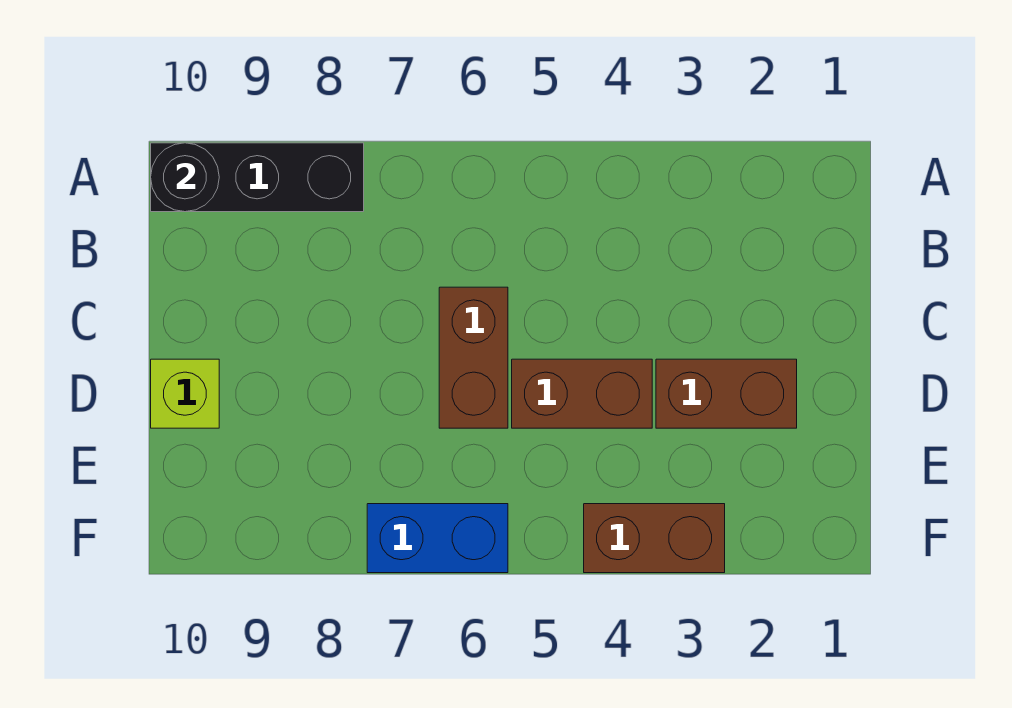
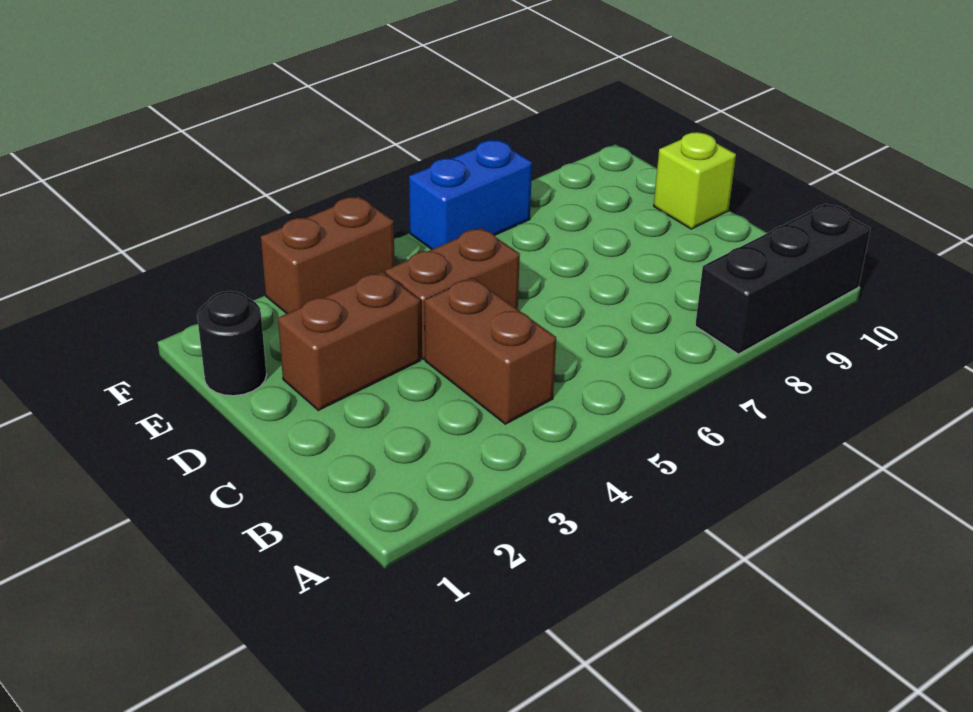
black 1x1 round brick [151,143,219,212] -> black 1x1 round brick moved to [197,291,267,396]
brown 1x2 brick [439,287,508,428] -> brown 1x2 brick moved to [425,278,556,424]

